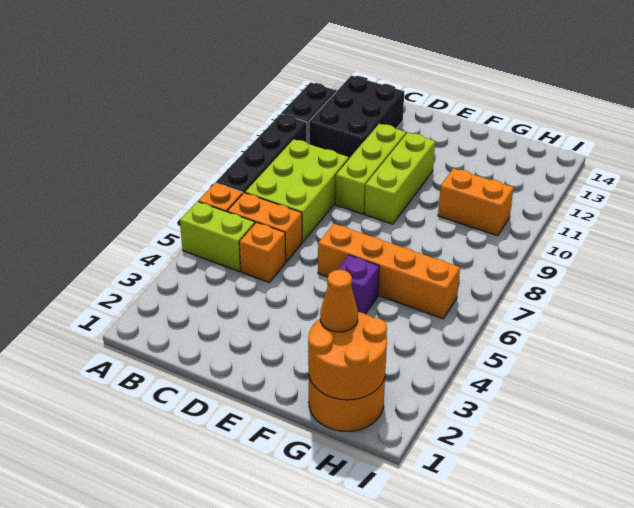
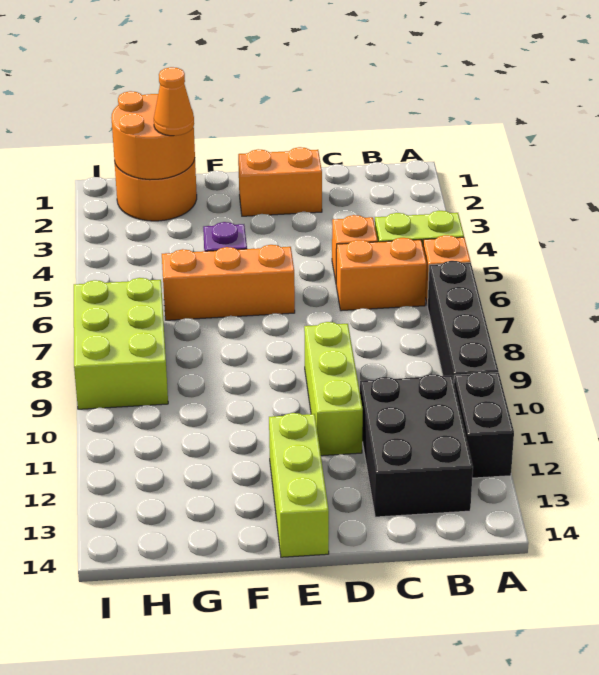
lime 2x3 brick [245,139,349,242] -> lime 2x3 brick moved to [74,278,168,409]
orange 1x4 brick [318,224,460,319] -> orange 1x3 brick [162,245,295,320]
lime 1x3 brick [365,132,435,224] -> lime 1x3 brick moved to [269,413,329,557]
orange 1x2 brick [438,168,513,236] -> orange 1x2 brick moved to [238,147,322,216]

